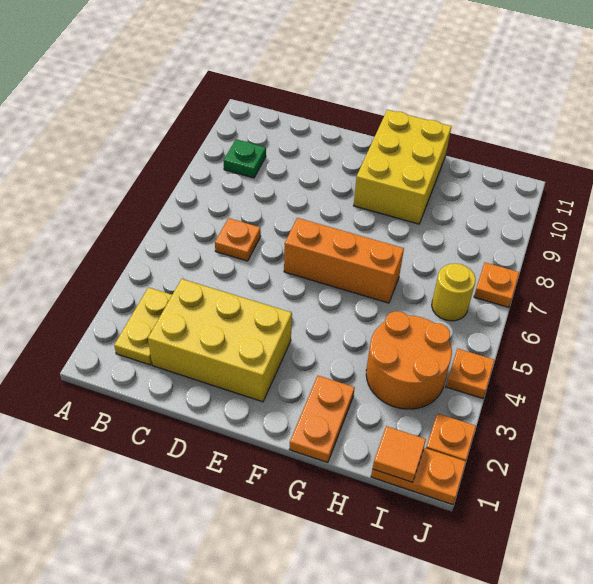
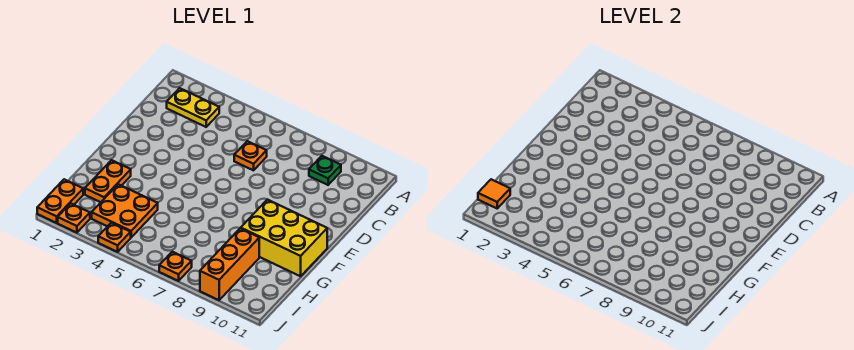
yellow 2x3 brick [148,279,292,402] -> none
orange 1x3 brick [284,218,404,303] -> orange 1x3 brick moved to [200,228,259,300]
orange 1x2 plate [289,376,355,463] -> orange 1x2 plate turned to [85,160,131,202]
orange 2x2 round brick [366,311,452,409] -> orange 2x2 plate [92,184,158,237]
yellow 1x1 round brick [432,264,476,321] -> none

